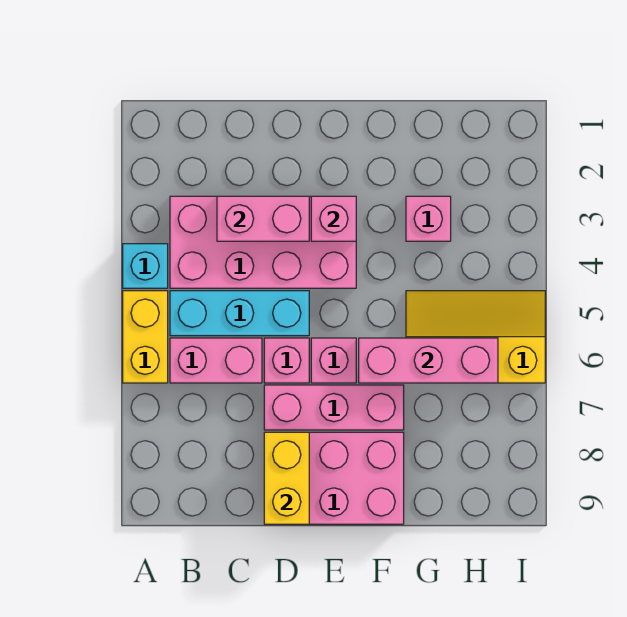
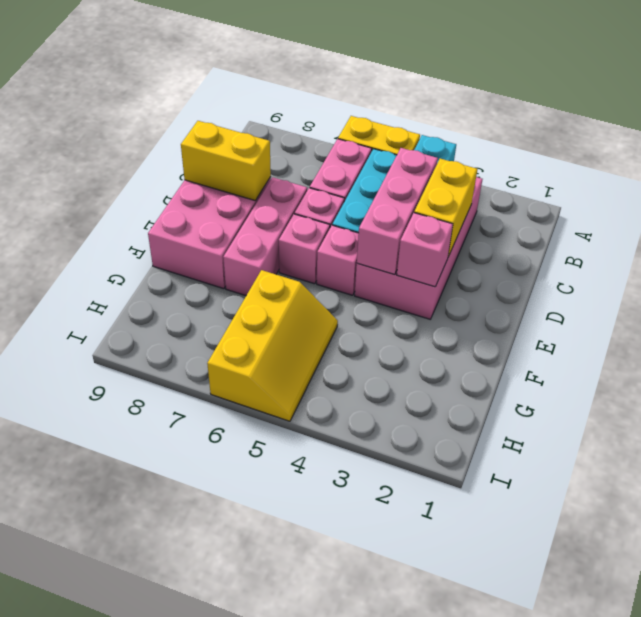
pink 1x2 brick [217,196,309,241] -> yellow 1x2 brick [414,159,477,257]
pink 1x3 brick [359,338,498,383] -> pink 1x3 brick moved to [357,148,438,274]
pink 1x1 brick [406,196,451,241] -> pink 1x1 brick moved to [317,225,359,295]

